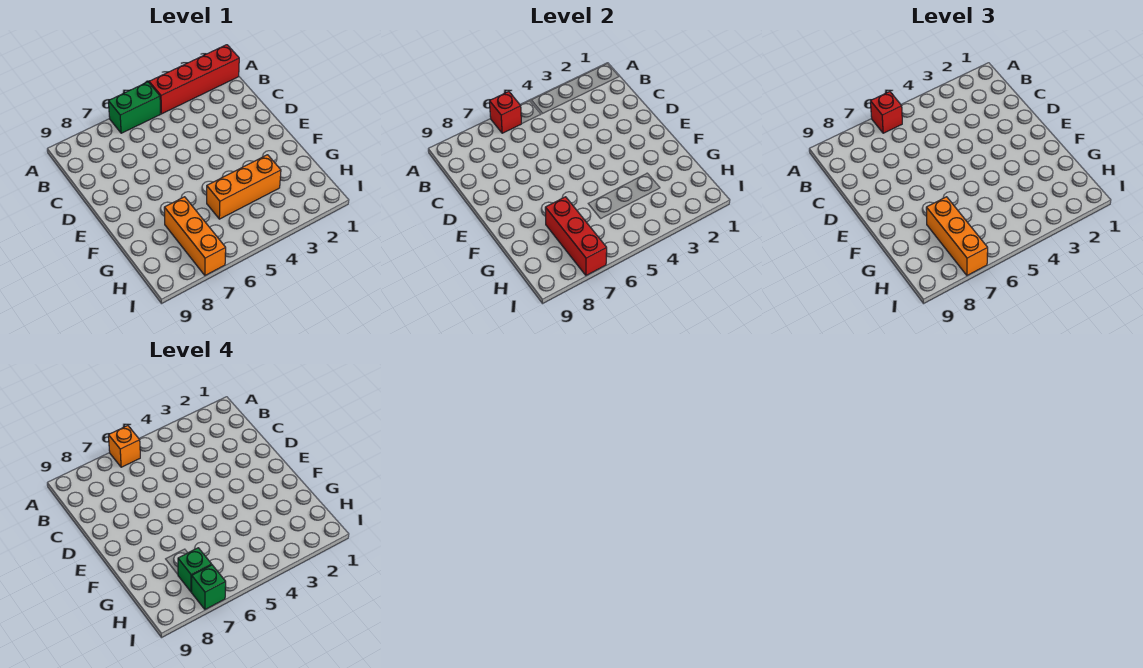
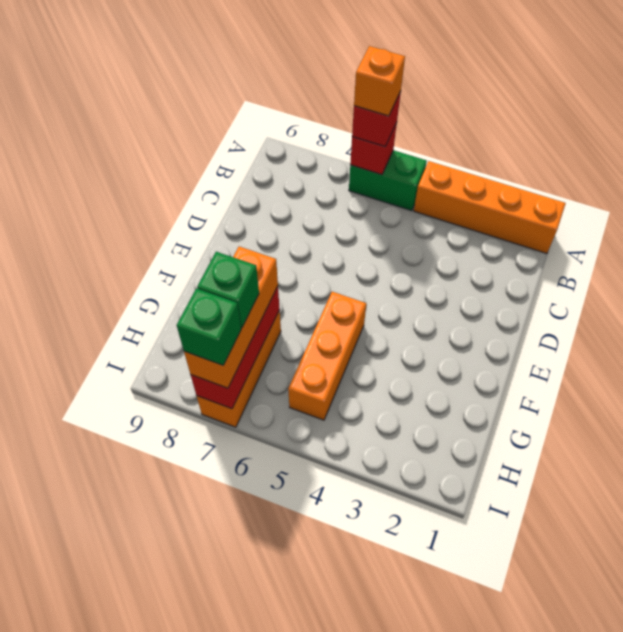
red 1x4 brick [149,45,239,114] -> orange 1x4 brick [414,161,566,254]
orange 1x3 brick [207,155,281,219] -> orange 1x3 brick turned to [288,292,366,420]

